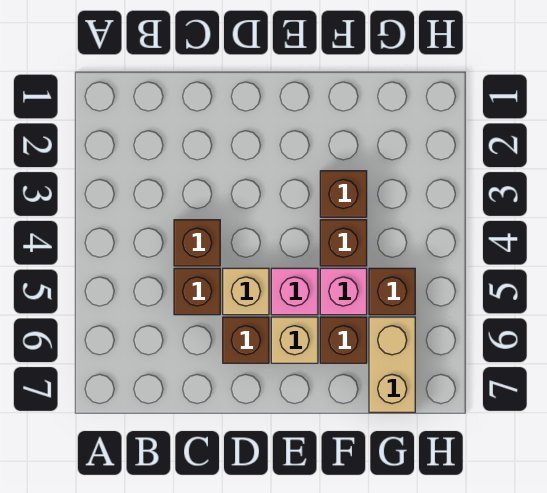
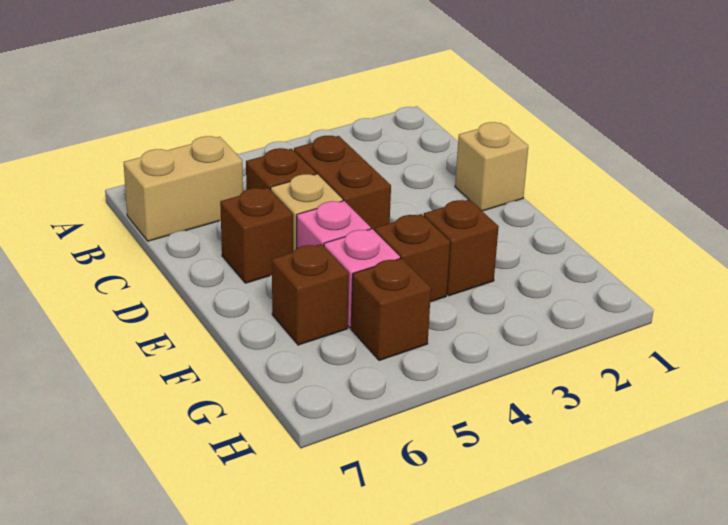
brown 1x1 brick [174,220,220,266] -> brown 1x2 brick [294,136,391,230]
tan 1x1 brick [271,317,318,363] -> tan 1x1 brick moved to [455,122,528,211]
tan 1x2 brick [369,317,415,412] -> tan 1x2 brick moved to [124,136,243,241]

